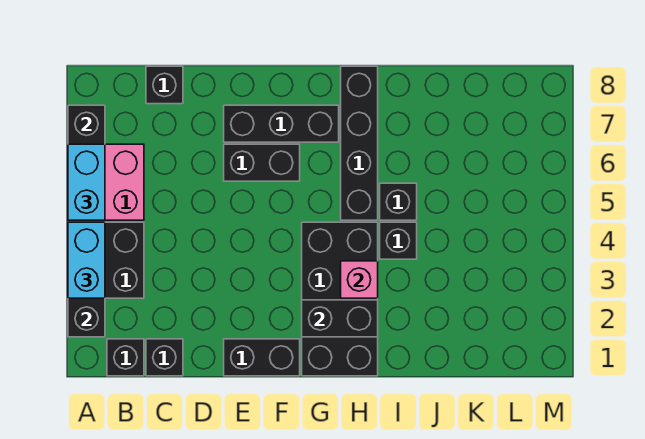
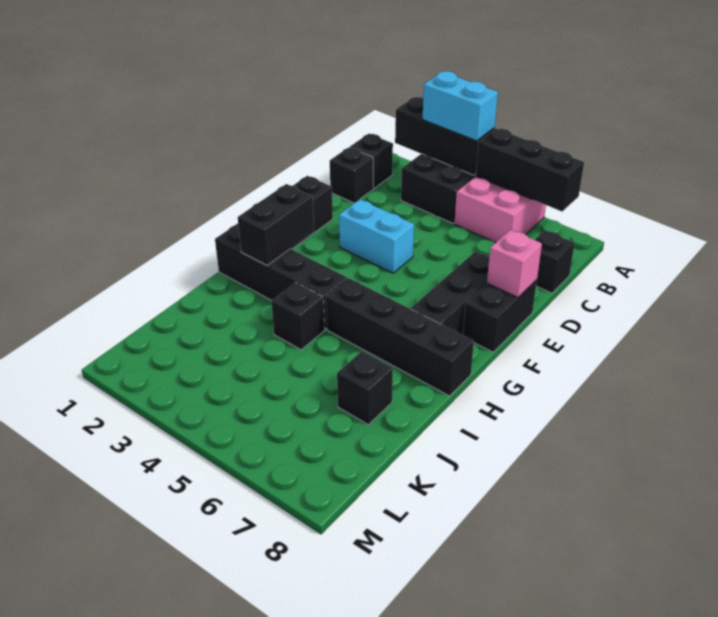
cyan 1x2 brick [68,144,105,220] -> cyan 1x2 brick moved to [339,200,414,273]
black 1x2 brick [224,144,300,181] -> black 1x2 brick moved to [463,280,537,352]
black 2x4 brick [302,222,378,376] -> black 1x4 brick [215,223,348,329]
pink 1x1 brick [341,261,378,298] -> pink 1x1 brick moved to [487,230,542,297]
black 1x1 brick [380,183,417,220] -> black 1x1 brick moved to [337,351,393,425]

